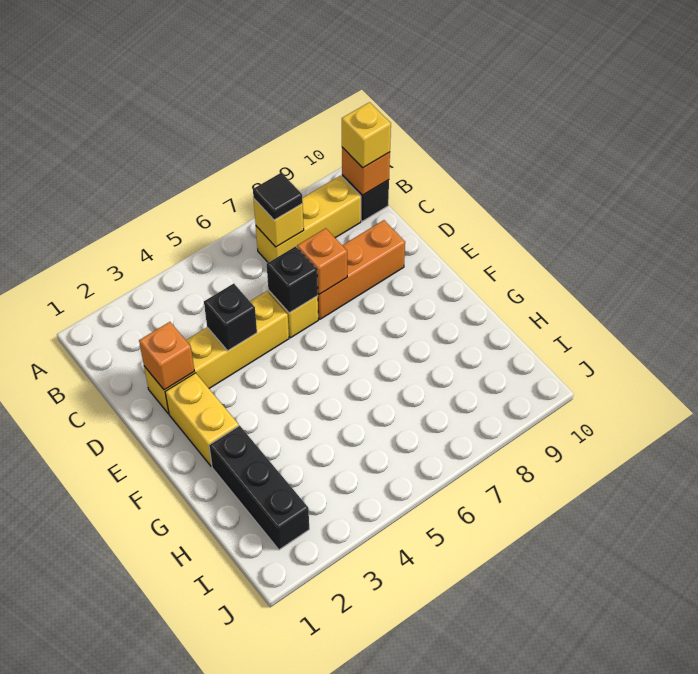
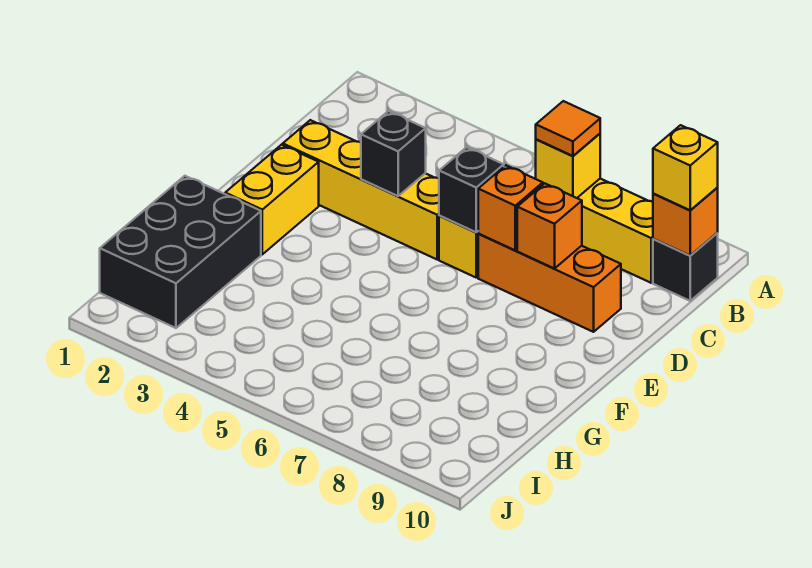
black 1x1 tile [253,173,303,220] -> orange 1x1 tile [536,101,600,156]
orange 1x1 brick [139,322,194,390] -> orange 1x1 brick moved to [517,183,582,269]
black 1x3 brick [209,426,309,550] -> black 2x3 brick [100,176,261,328]

